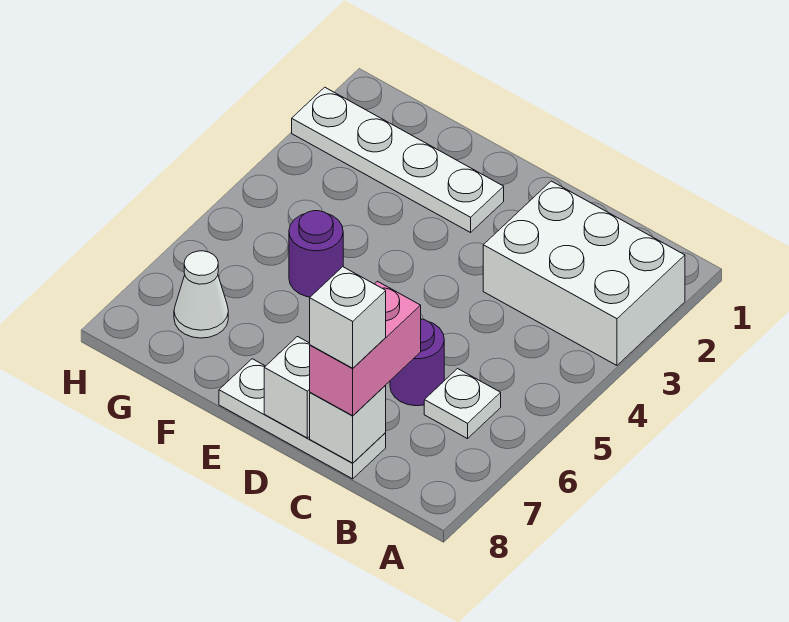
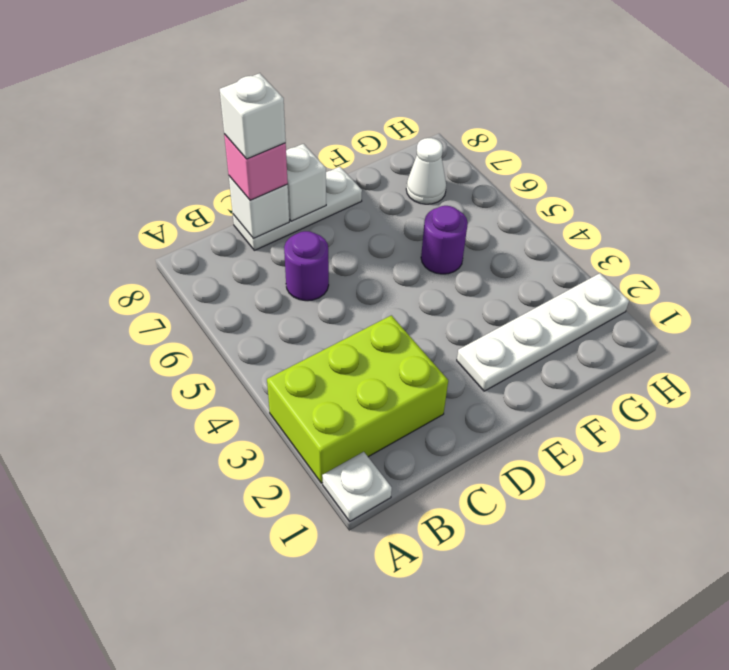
white 2x3 brick [483,181,685,365] -> lime 2x3 brick [267,315,448,483]
white 1x1 plate [424,369,501,439] -> white 1x1 plate moved to [322,452,392,521]
pink 1x2 brick [310,281,421,416] -> pink 1x1 brick [224,134,288,201]

